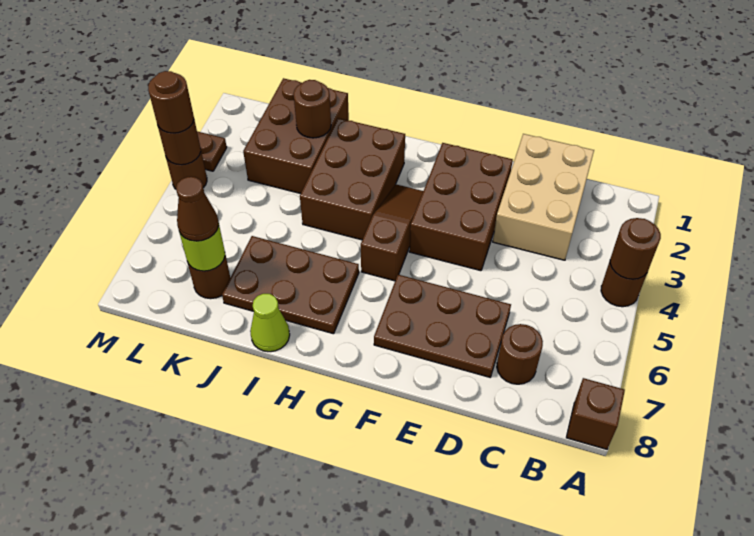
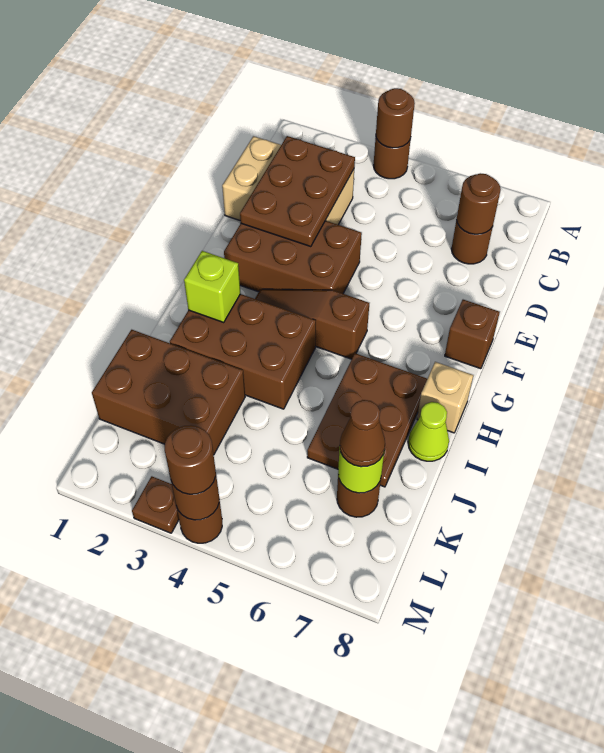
brown 1x1 brick [566,378,625,449] -> brown 1x1 brick moved to [445,300,500,369]
brown 2x3 plate [374,275,511,377] -> brown 2x3 plate moved to [240,136,355,247]
none -> lime 1x1 brick [184,251,240,322]
none -> tan 1x1 brick [417,362,473,433]
brown 1x1 round brick [293,80,331,138] -> brown 1x1 round brick moved to [457,173,501,234]

